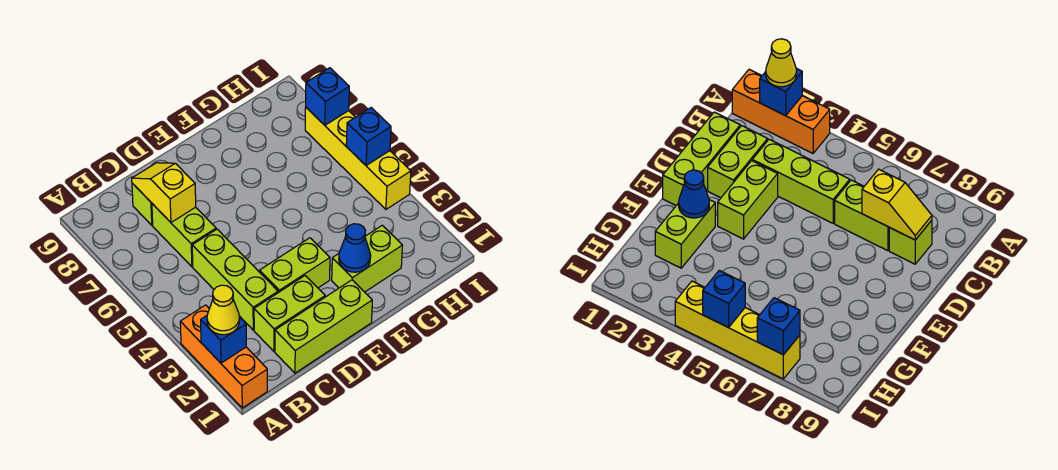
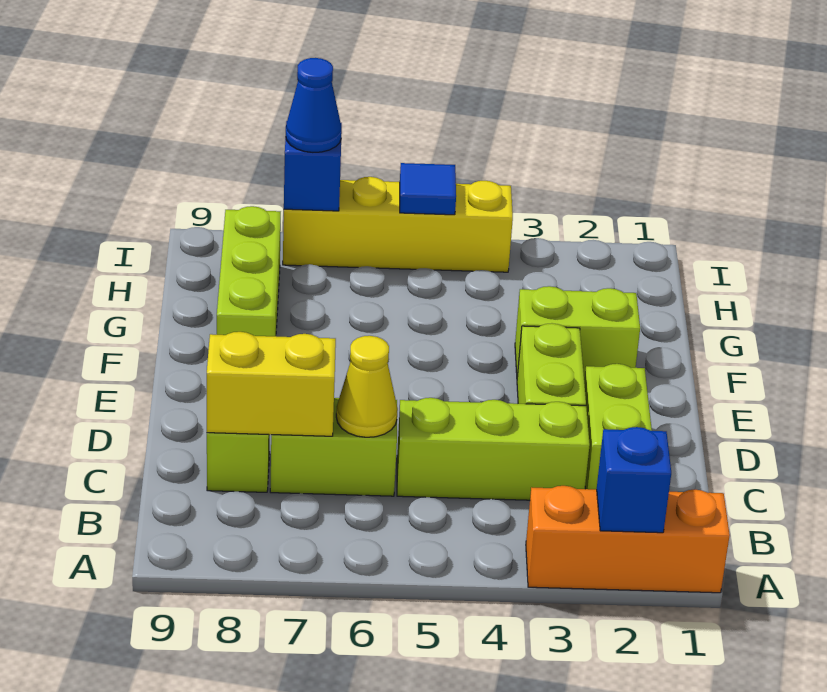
yellow 1x1 cone [207,285,240,335] -> yellow 1x1 cone moved to [336,336,398,437]
lime 1x3 brick [275,280,372,373] -> lime 1x3 brick moved to [217,206,281,336]
yellow 1x2 slope [132,163,196,222] -> yellow 1x2 brick [207,332,336,436]
lime 1x2 brick [332,225,402,292] -> lime 1x2 brick turned to [515,286,640,380]
blue 1x1 cone [339,224,371,272] -> blue 1x1 cone moved to [286,58,342,152]
blue 1x1 brick [346,108,391,166] -> blue 1x1 tile [400,163,456,215]

